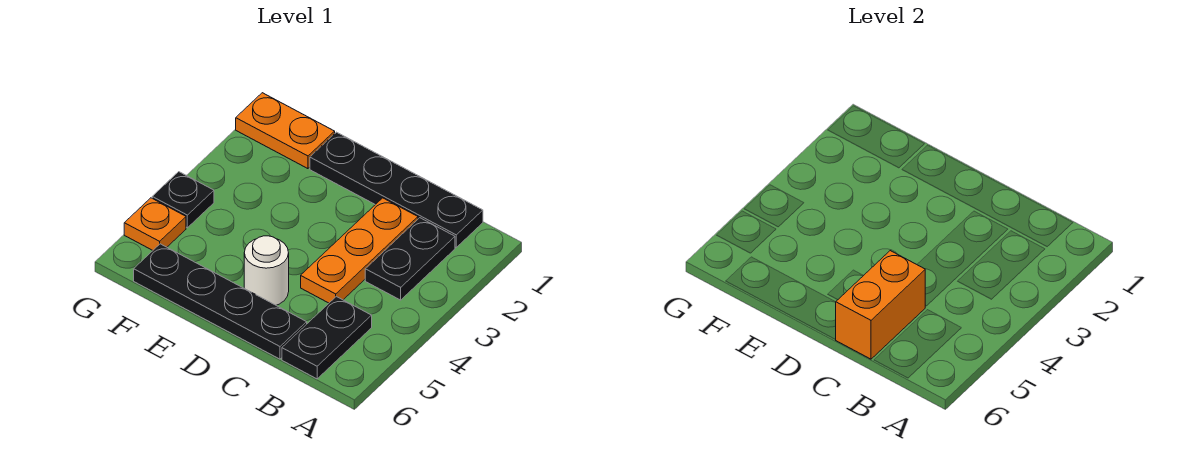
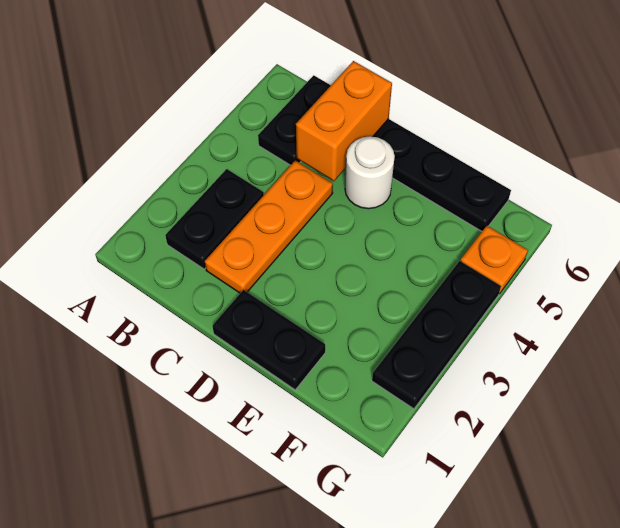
black 1x4 plate [310,132,483,247] -> black 1x2 plate [213,290,325,390]
orange 1x2 plate [236,93,335,169] -> none
black 1x1 plate [152,172,214,228] -> black 1x3 plate [372,261,501,409]

